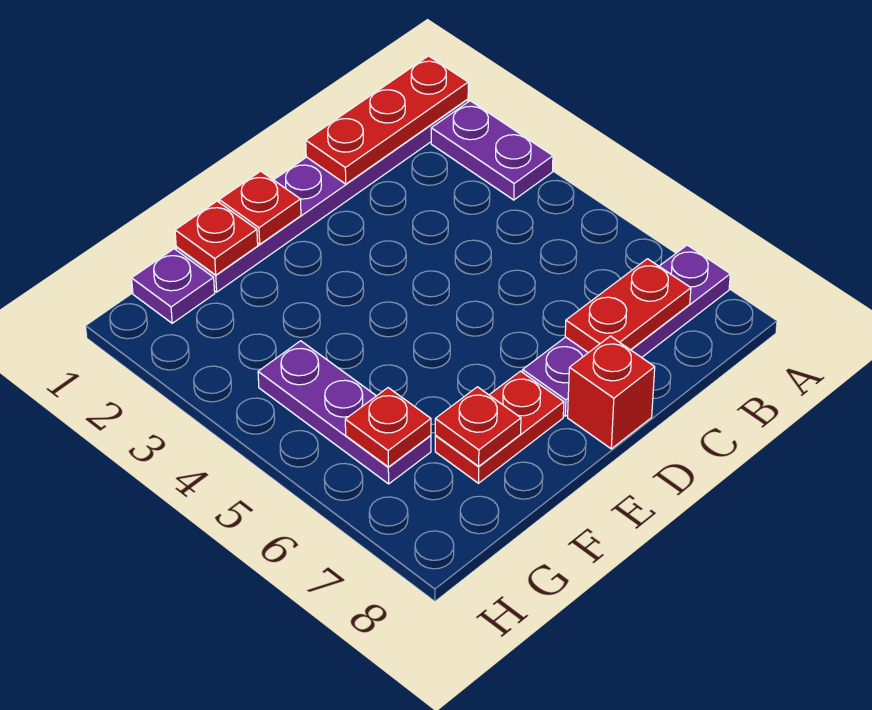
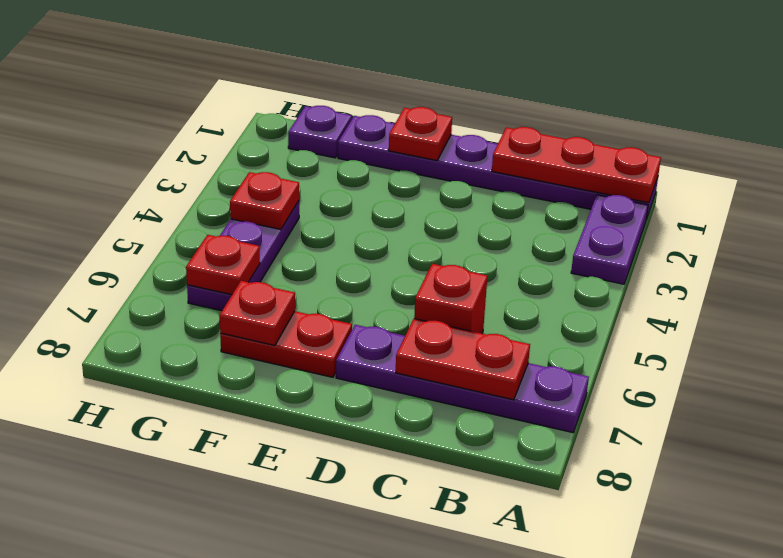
red 1x1 brick [568,336,655,449] -> red 1x1 brick moved to [414,264,487,333]
red 1x1 plate [175,201,258,275] -> red 1x1 plate moved to [230,172,299,229]

